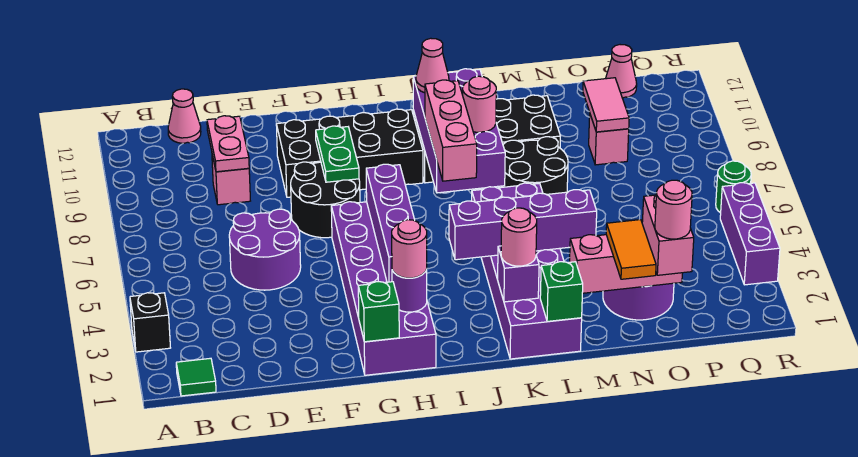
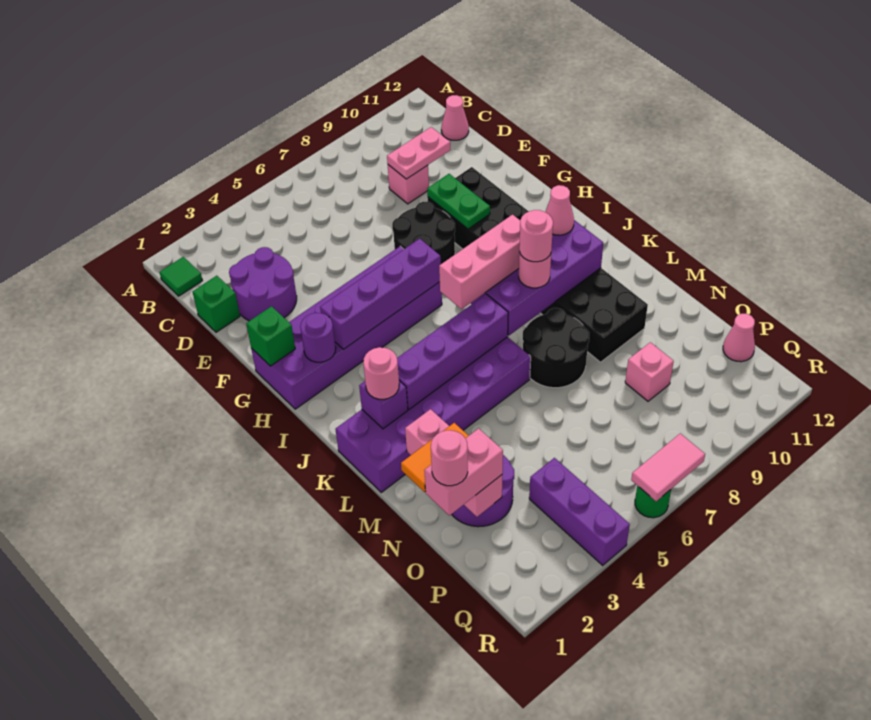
black 1x1 brick [130,293,170,352] -> none
purple 2x2 round brick [229,209,301,290] -> purple 2x2 round brick moved to [229,247,297,321]
green 1x2 plate [316,126,359,182] -> green 1x2 plate turned to [427,174,490,229]
pink 1x1 round brick [392,220,427,278] -> pink 1x1 round brick moved to [519,210,553,262]
purple 1x4 brick [449,190,597,260] -> purple 1x4 brick turned to [397,294,508,409]
green 1x1 brick [540,262,583,322] -> green 1x1 brick moved to [192,276,240,332]
pink 1x2 tile [583,78,629,132] -> pink 1x2 tile moved to [631,433,705,501]
purple 1x3 brick [720,183,780,285] -> purple 1x3 brick turned to [529,458,630,565]

